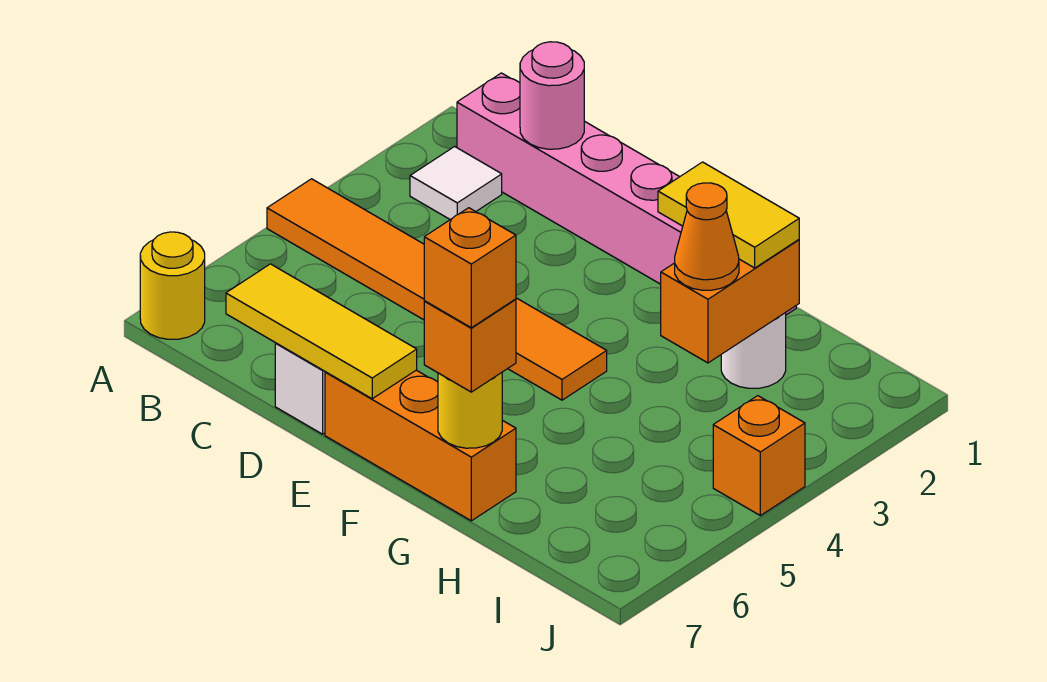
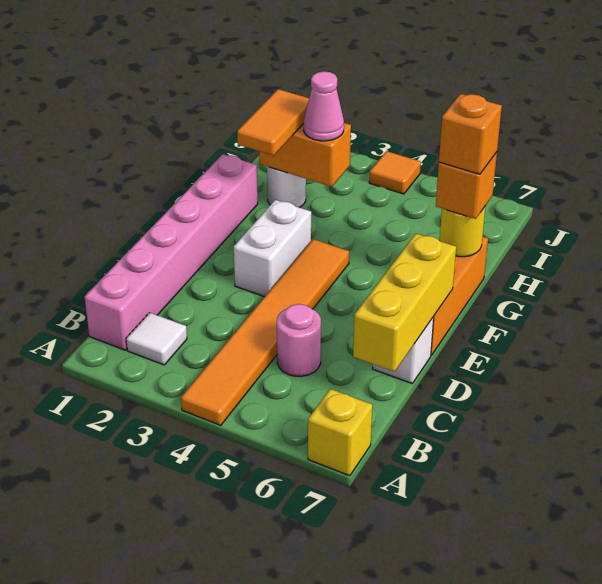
yellow 1x1 round brick [140,232,205,339] -> yellow 1x1 brick [308,389,372,476]
pink 1x1 round brick [520,42,584,149] -> pink 1x1 round brick moved to [277,304,321,376]
yellow 1x3 tile [226,264,417,399] -> yellow 1x3 brick [353,234,456,372]
none -> white 1x2 brick [234,200,311,297]
yellow 1x2 tile [658,162,799,268] -> orange 1x2 tile [237,89,309,156]
orange 1x1 cone [675,183,739,290] -> pink 1x1 cone [304,71,344,141]
orange 1x1 brick [713,396,805,516] -> orange 1x1 tile [369,151,421,194]

